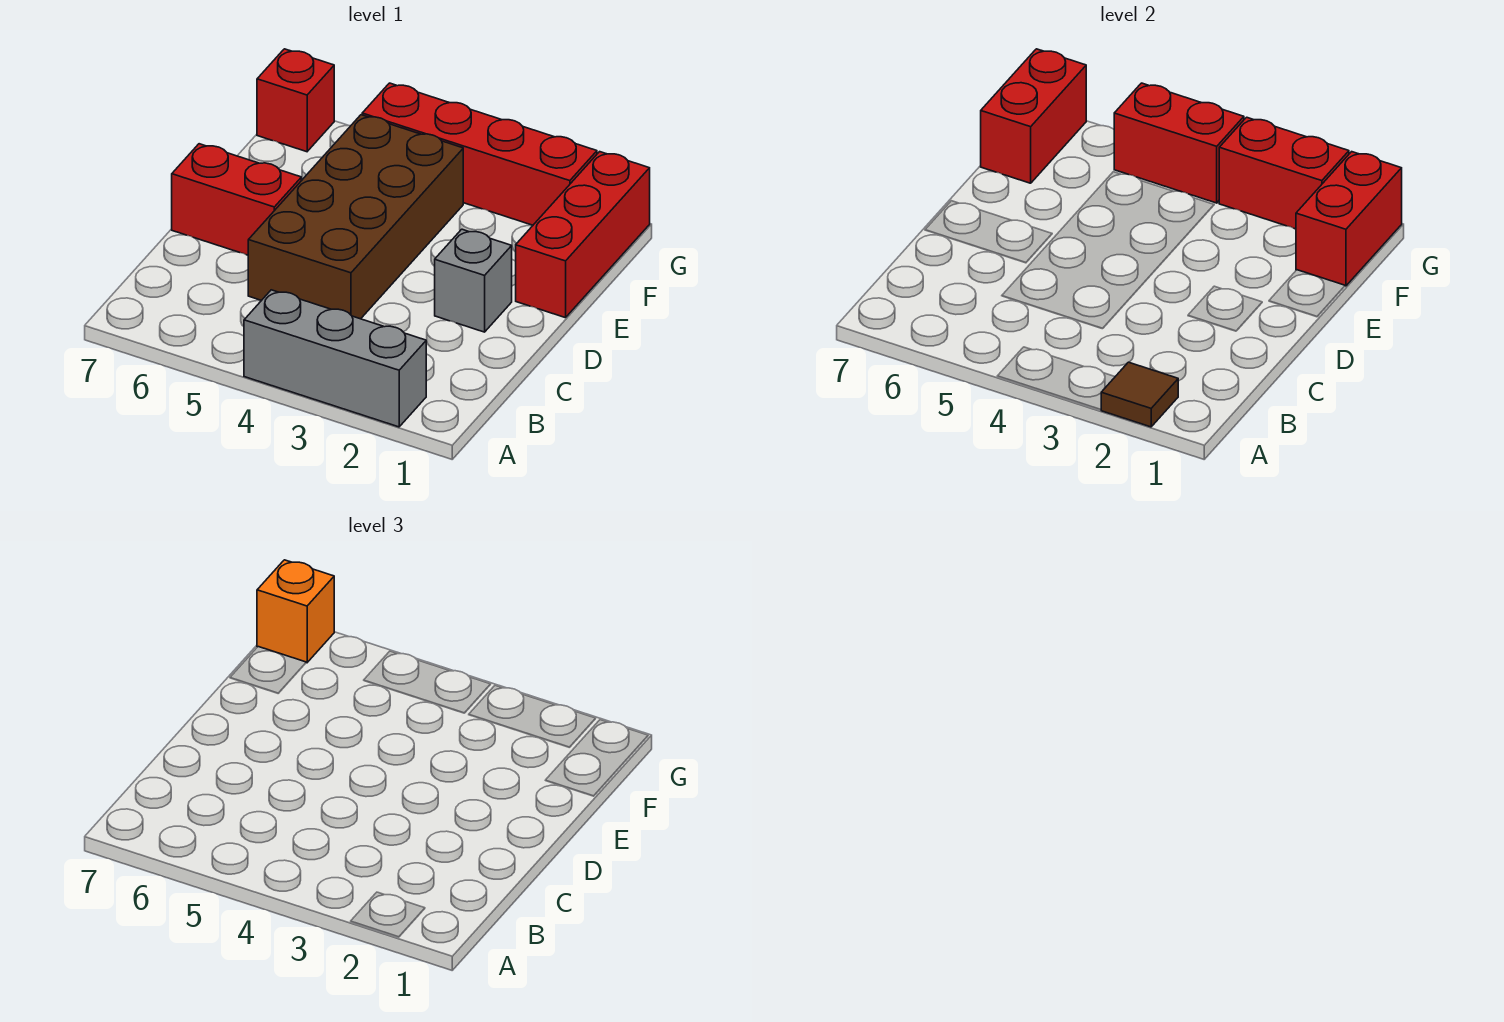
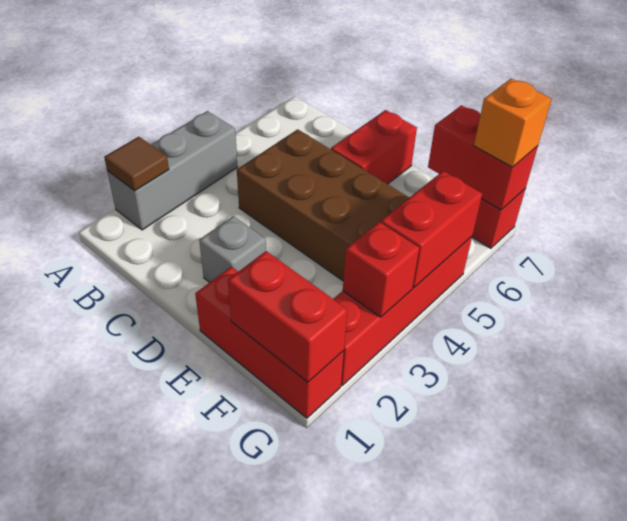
red 1x2 brick [1219,117,1349,229] -> red 1x1 brick [343,222,419,317]

